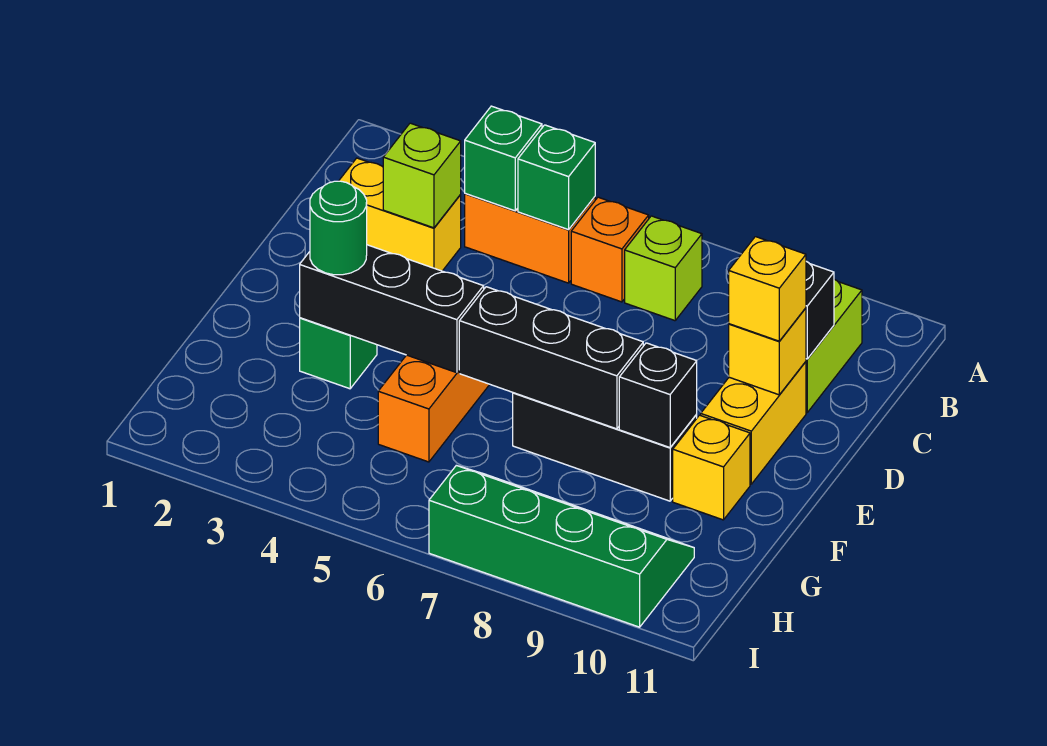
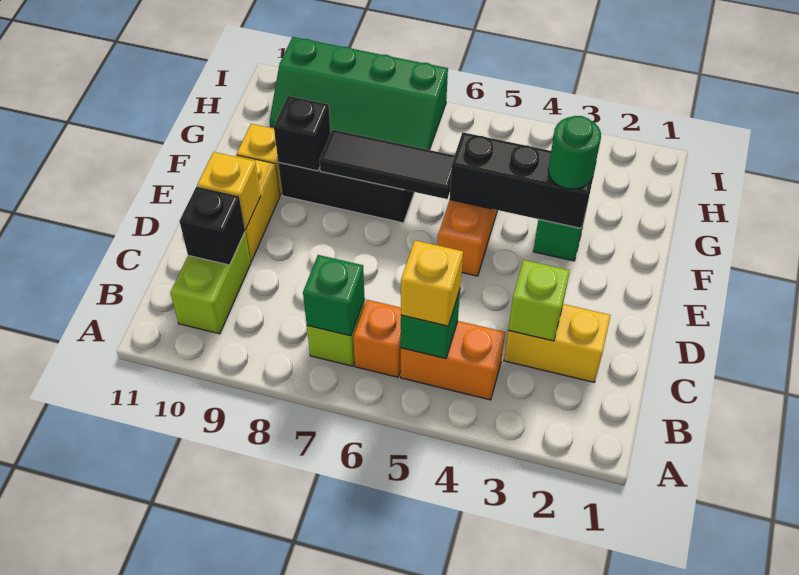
green 1x1 brick [465,106,542,211] -> green 1x1 brick moved to [303,255,365,336]
yellow 1x1 brick [729,237,806,341] -> yellow 1x1 brick moved to [401,240,463,326]
black 1x3 brick [459,287,643,429] -> black 1x3 tile [319,130,455,199]

